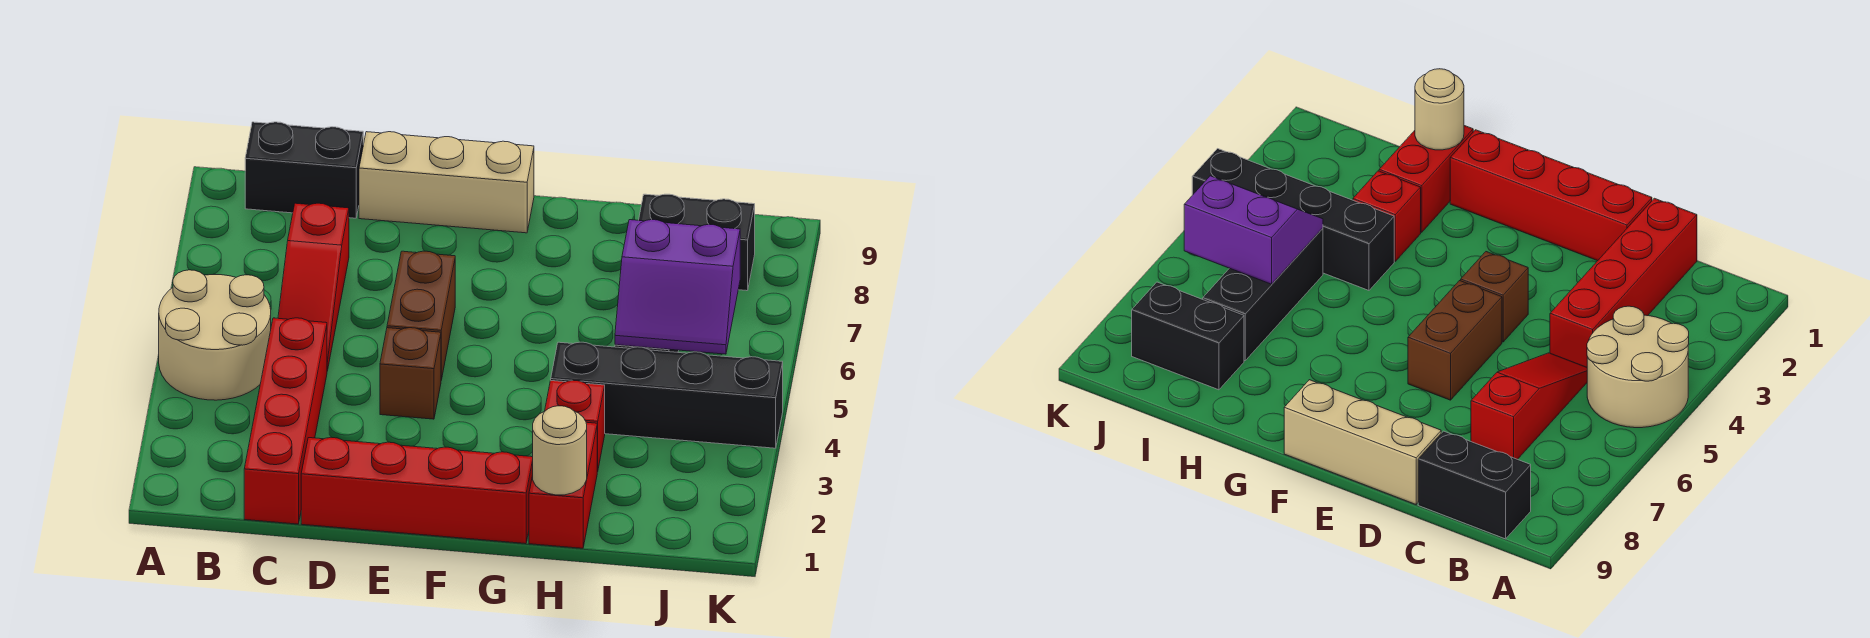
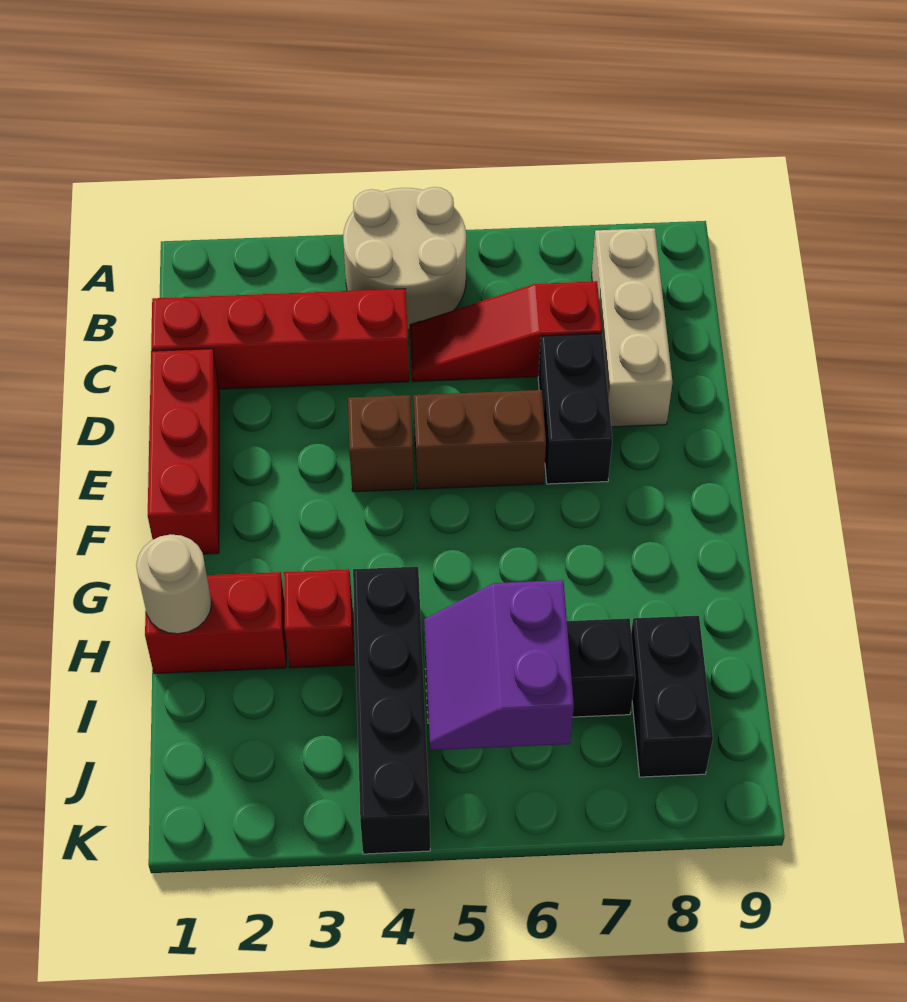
black 1x2 brick [245,122,363,218] -> black 1x2 brick moved to [538,334,612,484]
red 1x4 brick [301,437,533,544] -> red 1x3 brick [148,349,220,554]
tan 1x3 brick [359,132,534,233] -> tan 1x3 brick moved to [592,228,673,427]

